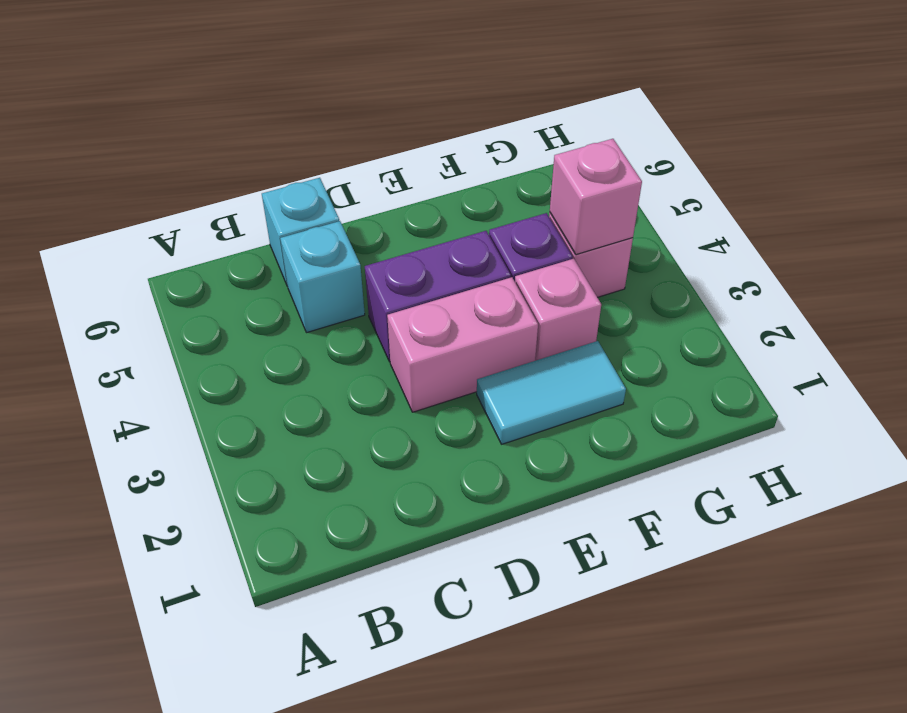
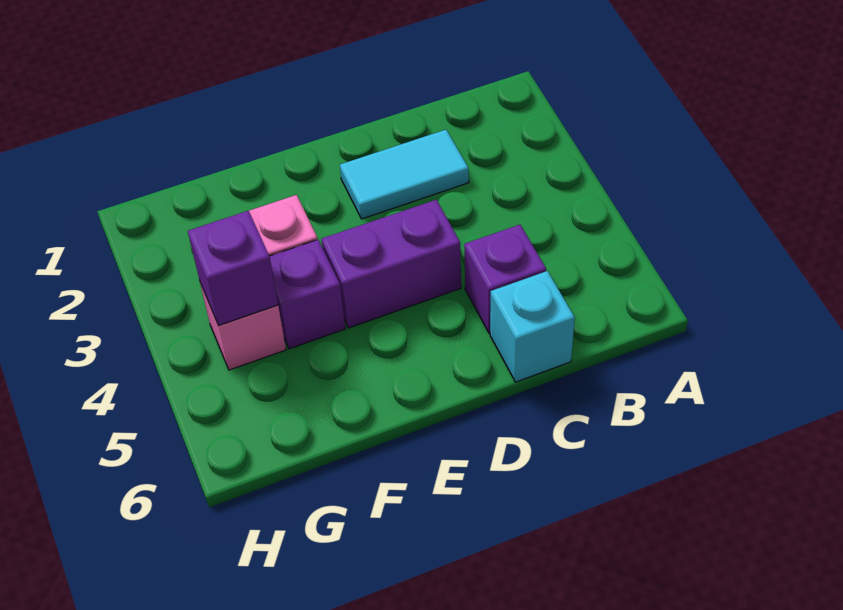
cyan 1x1 brick [280,221,365,333] -> purple 1x1 brick [464,225,546,334]
pink 1x2 brick [387,277,538,412] -> none
cyan 1x2 tile [477,341,626,444] -> cyan 1x2 tile moved to [340,130,469,219]
pink 1x1 brick [550,139,642,255] -> purple 1x1 brick [188,211,278,326]

